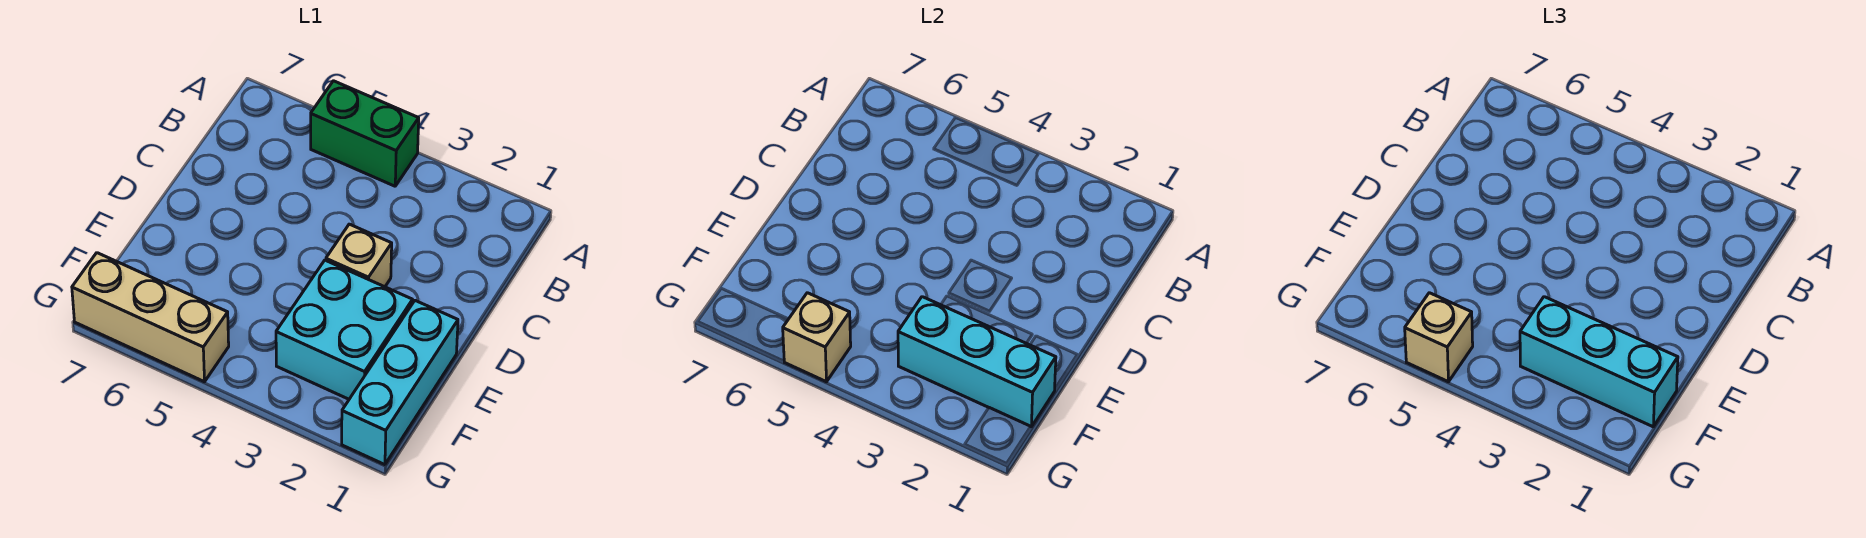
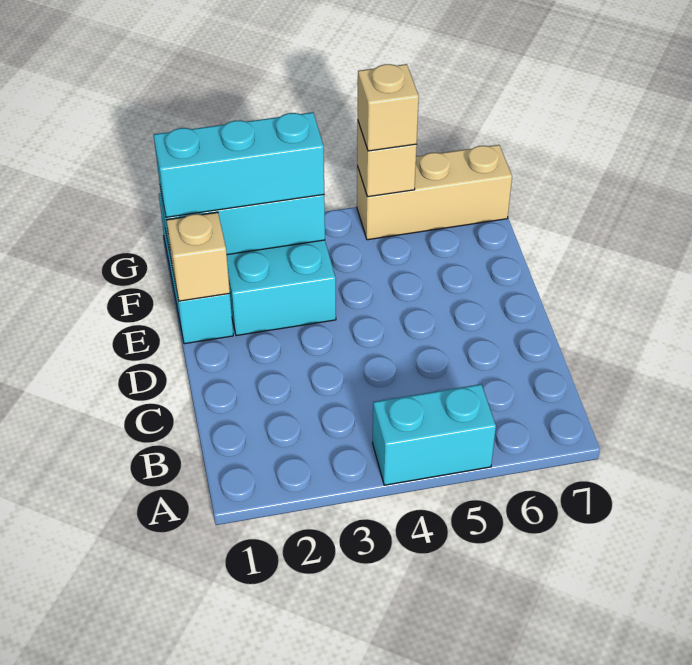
green 1x2 brick [311,81,419,186] -> cyan 1x2 brick [372,384,496,485]
tan 1x1 brick [326,224,392,287] -> tan 1x1 brick moved to [167,212,230,301]

